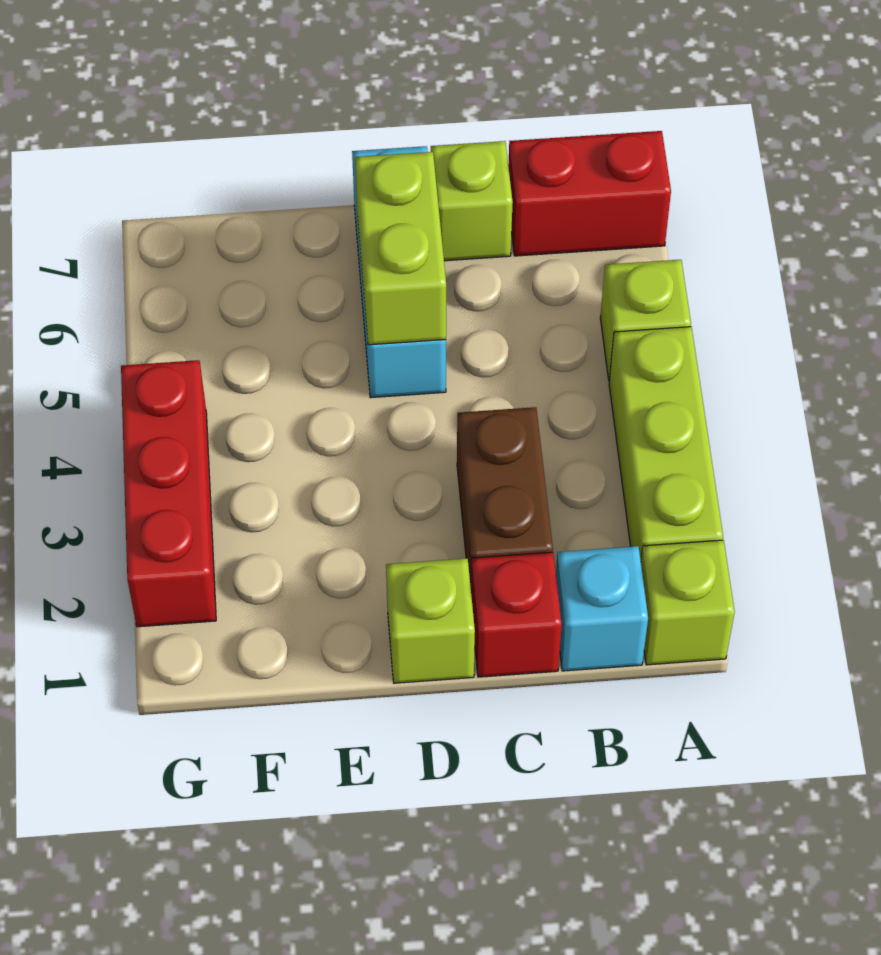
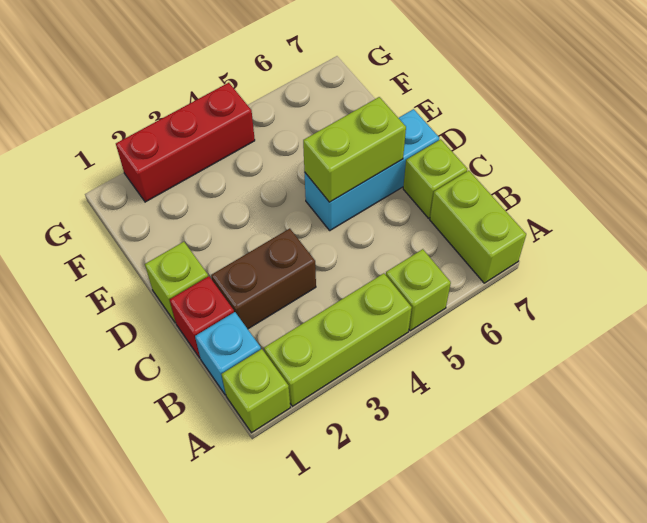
red 1x2 brick [508,131,671,256] -> lime 1x2 brick [430,171,526,283]

